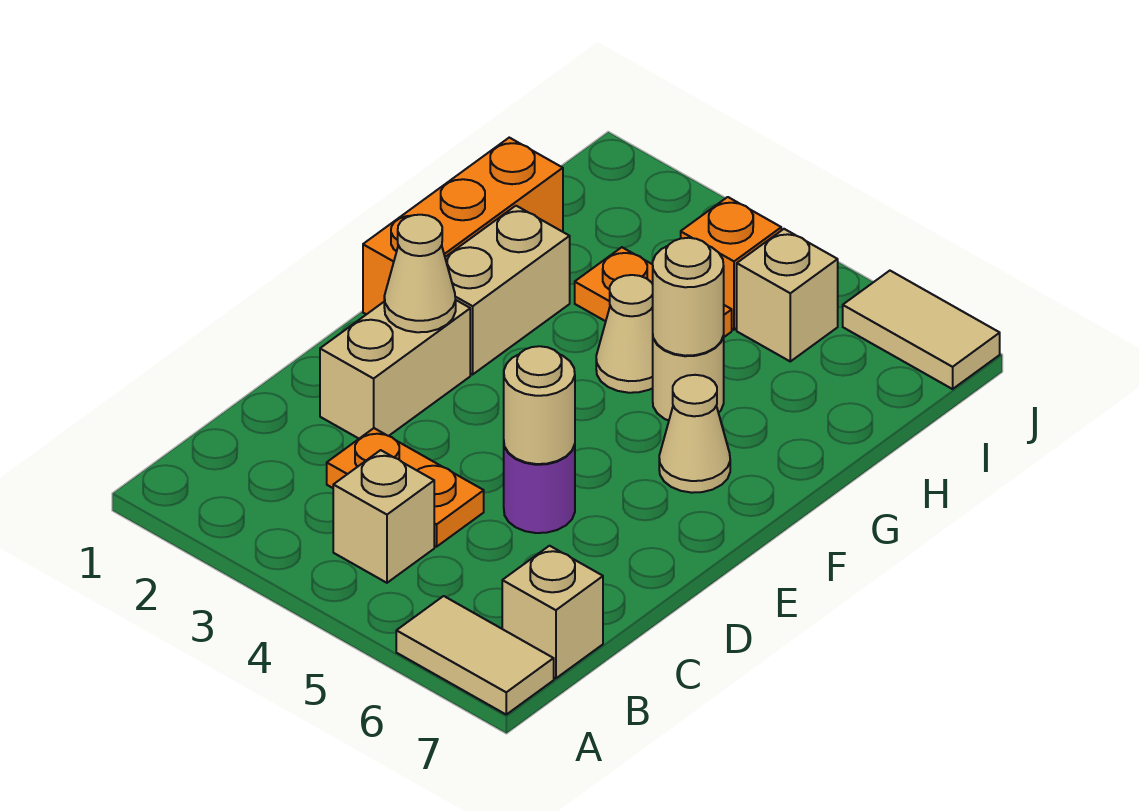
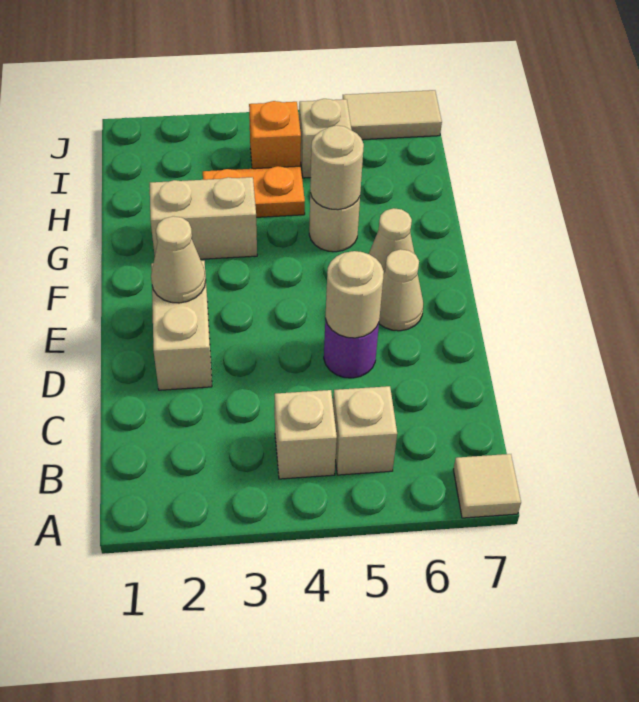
tan 1x2 tile [396,596,554,714] -> tan 1x1 tile [453,454,521,518]
tan 1x1 brick [502,546,603,678] -> tan 1x1 brick moved to [333,386,397,475]
orange 1x2 plate [327,428,484,547] -> none
orange 1x3 brick [363,138,563,314] -> none
tan 1x2 brick [445,206,570,374] -> tan 1x2 brick turned to [150,177,257,259]
tan 1x1 cone [596,275,653,393] -> tan 1x1 cone moved to [379,249,423,331]

